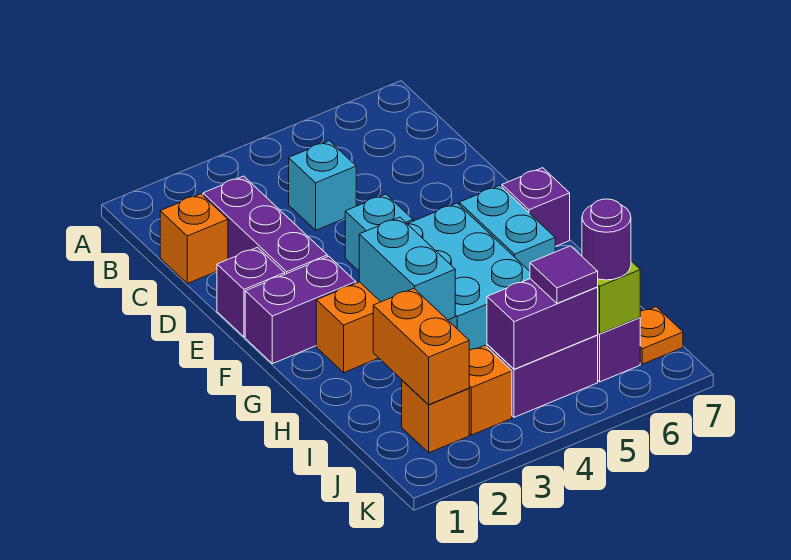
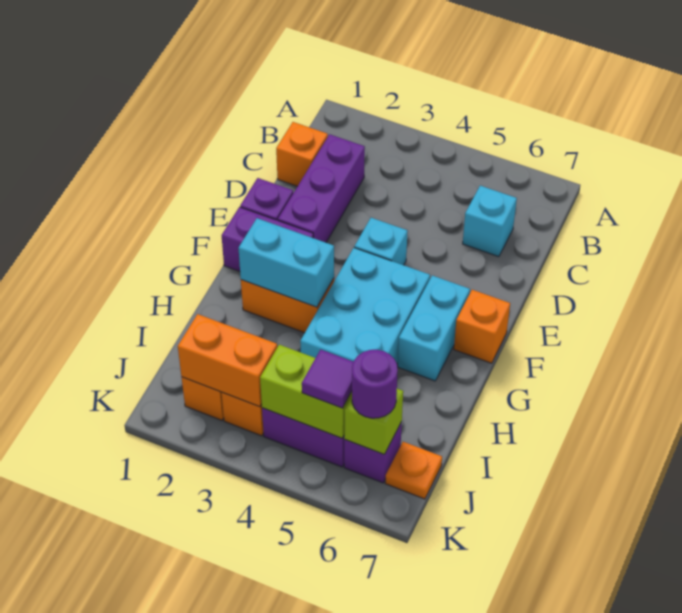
cyan 1x1 brick [289,141,356,230] -> cyan 1x1 brick moved to [463,186,517,257]
purple 1x1 brick [502,168,570,247] -> orange 1x1 brick [454,290,510,363]
cyan 1x2 brick [359,217,455,320] -> cyan 1x2 brick turned to [239,218,334,307]
orange 1x2 brick [373,288,469,405] -> orange 1x2 brick turned to [178,314,277,407]
purple 1x2 brick [487,279,598,369] -> lime 1x2 brick [260,345,352,438]

